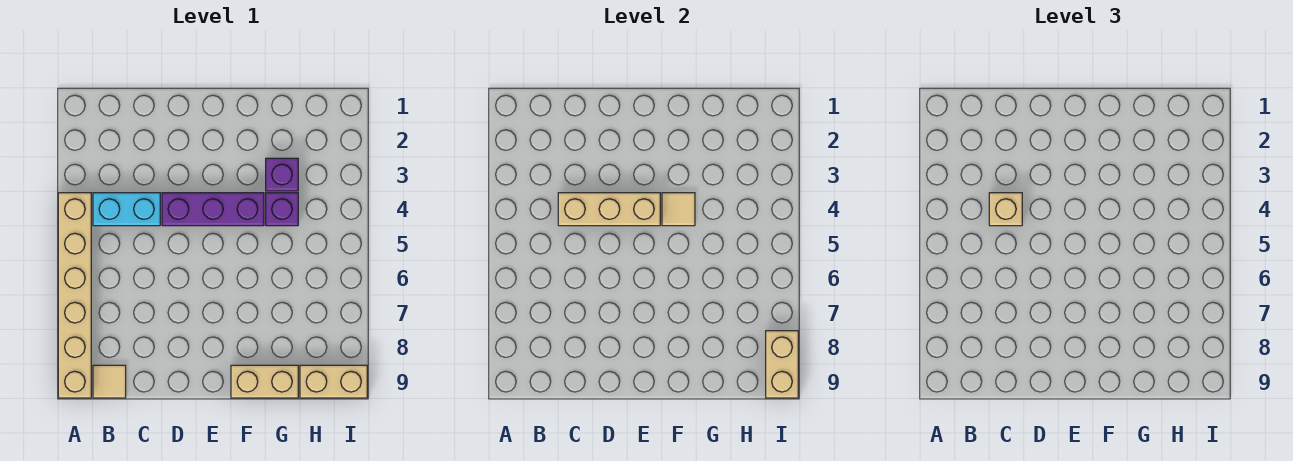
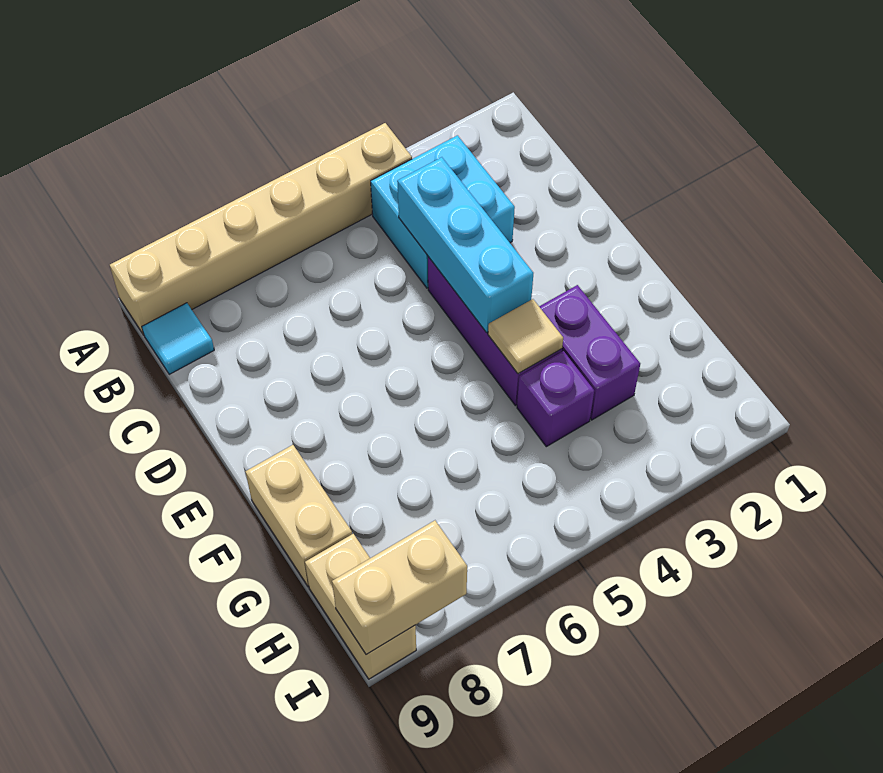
cyan 1x2 brick [93,193,160,226] -> cyan 2x2 brick [371,135,515,288]
tan 1x1 tile [93,365,126,398] -> cyan 1x1 tile [142,303,214,374]
tan 1x3 brick [558,193,660,226] -> cyan 1x3 brick [397,157,533,333]
tan 1x1 brick [989,193,1022,226] -> none
purple 1x1 brick [266,158,298,191] -> purple 1x2 brick [539,285,640,420]

